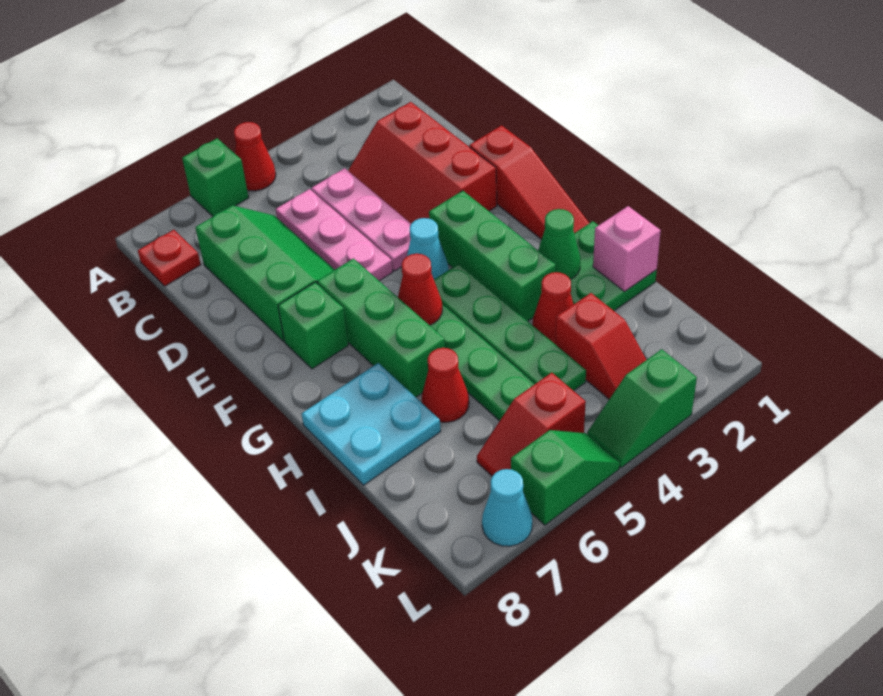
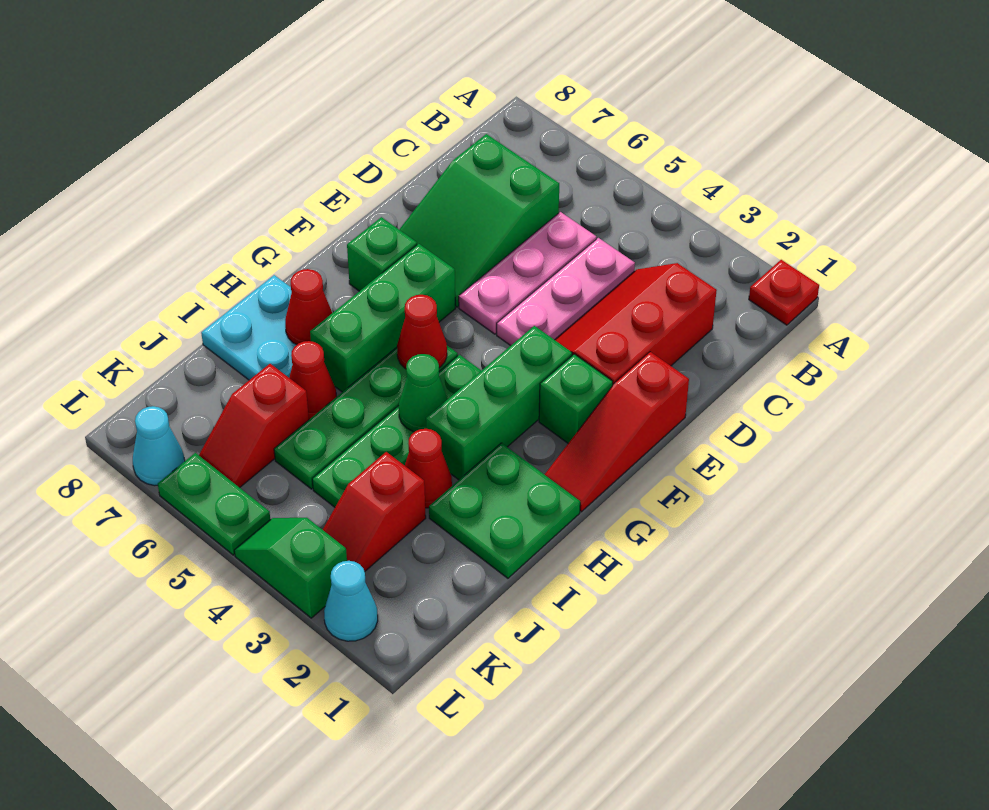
red 1x1 cone [234,122,276,191] -> red 1x1 cone moved to [285,269,332,345]
green 1x1 brick [182,138,249,216] -> green 1x1 brick moved to [539,354,613,443]
red 1x1 plate [138,230,201,286] -> red 1x1 plate moved to [749,260,819,325]
green 2x3 slope [195,205,335,341] -> green 2x3 slope turned to [399,134,559,307]
cyan 1x1 cone [407,218,449,279] -> cyan 1x1 cone moved to [324,561,378,641]
green 1x1 cone [538,209,581,279] -> green 1x1 cone moved to [399,354,448,432]
pink 1x1 brick [593,206,661,291] -> none
red 1x2 slope [477,373,586,476] -> red 1x2 slope turned to [199,364,309,488]
green 1x2 slope [511,430,620,525] -> green 1x2 plate [158,453,270,555]

